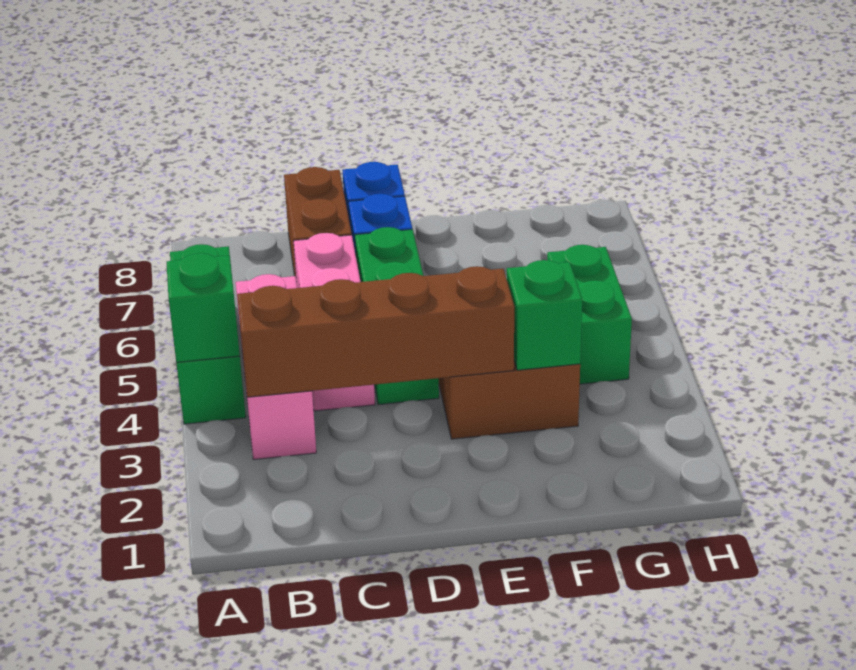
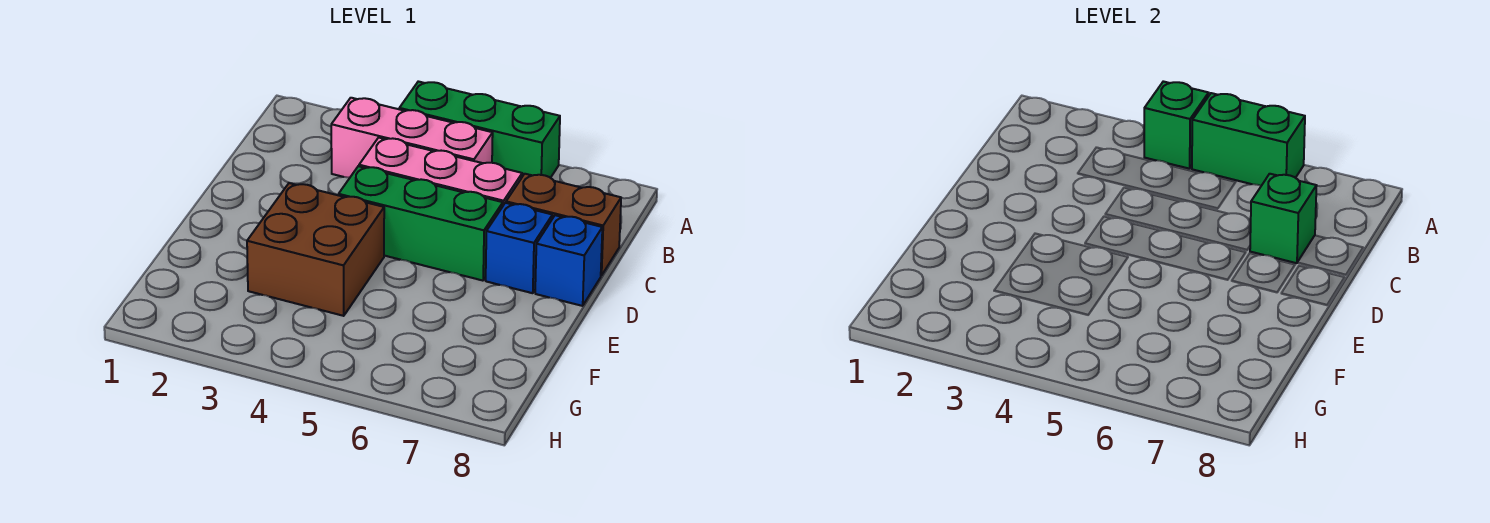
brown 1x4 brick [237,266,514,397] -> none
green 1x1 brick [507,260,582,370] -> green 1x1 brick moved to [1250,174,1317,263]
green 1x2 brick [547,245,632,384] -> green 1x2 brick moved to [1192,93,1305,186]

